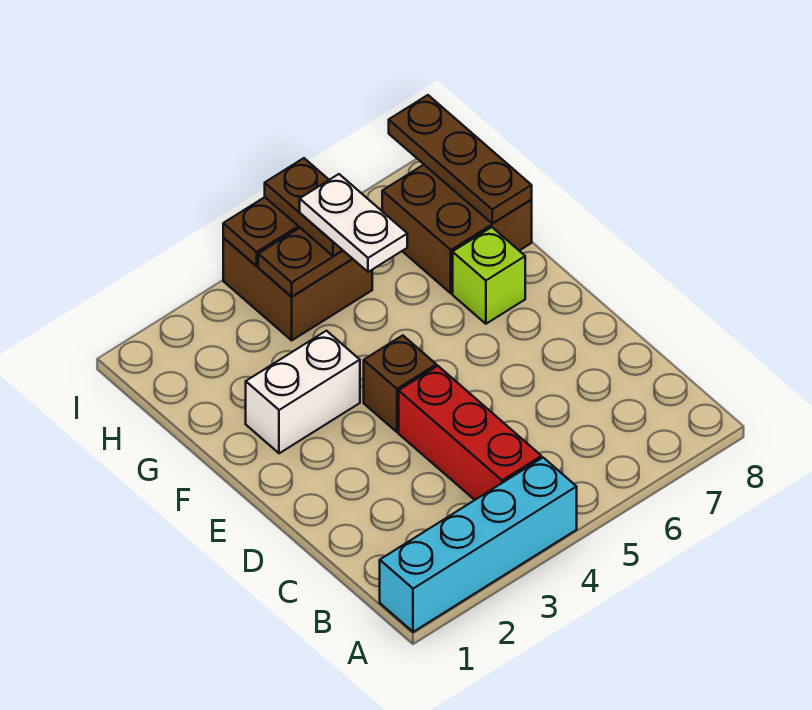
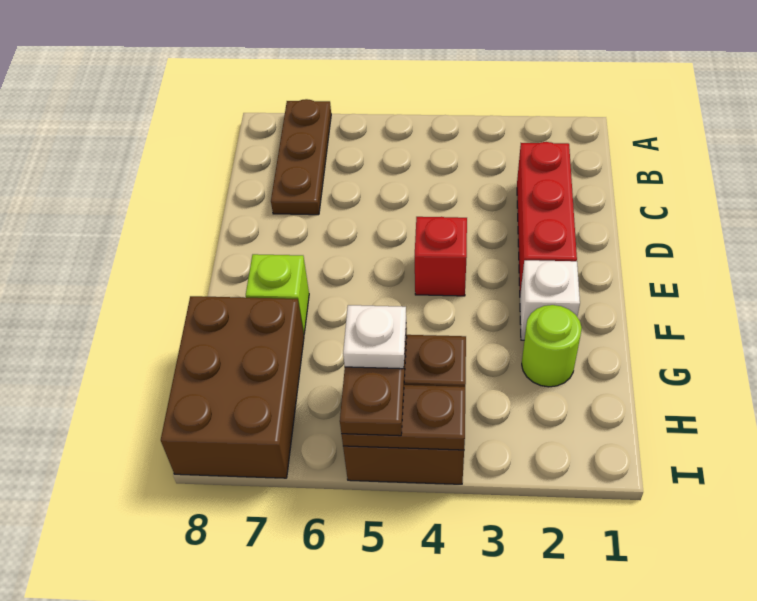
cyan 1x4 brick [380,458,577,632] -> none
red 1x3 brick [399,366,541,500] -> red 1x3 brick moved to [517,142,577,293]
brown 1x1 brick [364,335,436,432] -> red 1x1 brick [415,217,467,296]
white 1x2 brick [246,331,360,453] -> white 1x1 brick [520,260,580,340]
none -> lime 1x1 round brick [522,305,582,387]
white 1x2 plate [300,174,407,272] -> white 1x1 plate [343,305,406,369]
brown 2x2 brick [382,165,532,293] -> brown 2x3 brick [161,296,304,478]
brown 1x3 plate [389,95,532,223] -> brown 1x3 plate moved to [271,99,331,215]

